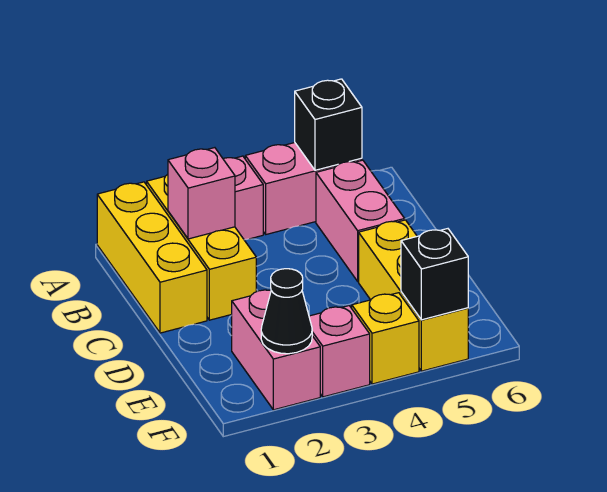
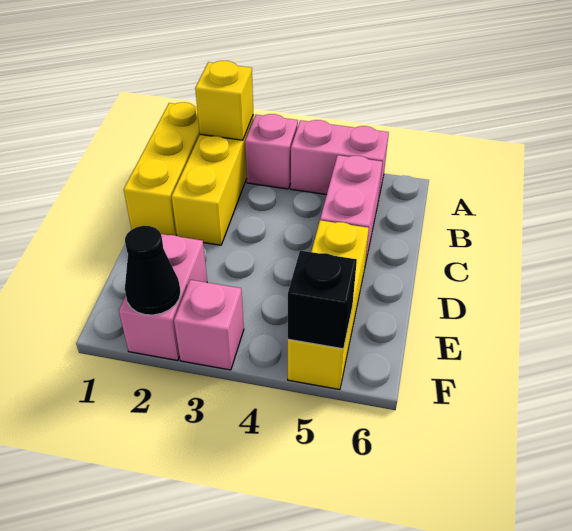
black 1x1 brick [295,79,362,170] -> none
pink 1x1 brick [168,148,235,239] -> none
yellow 1x1 brick [352,293,419,384] -> yellow 1x1 brick moved to [195,61,253,140]

